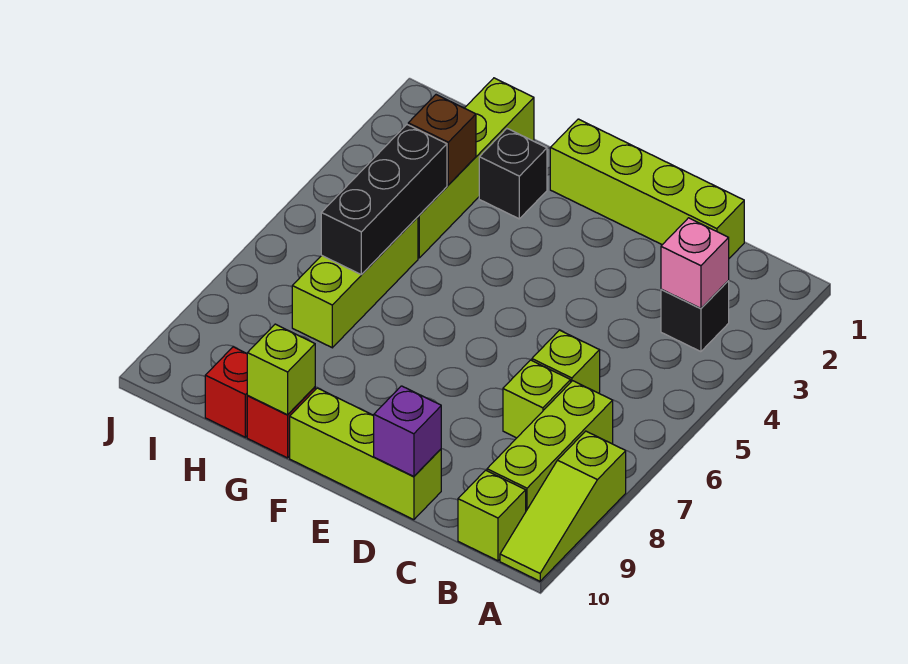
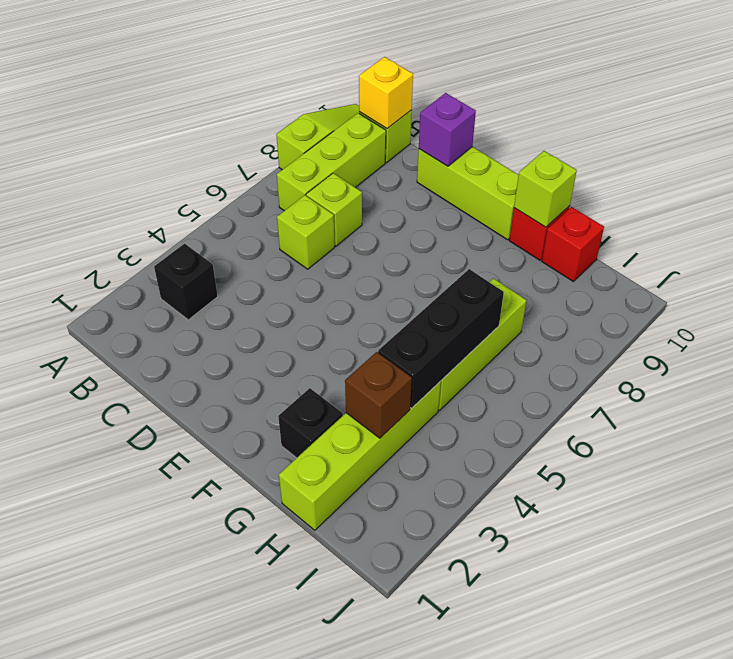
pink 1x1 brick [661,218,729,309] -> none
none -> yellow 1x1 brick [359,57,413,129]
lime 1x4 brick [550,119,744,258] -> none

